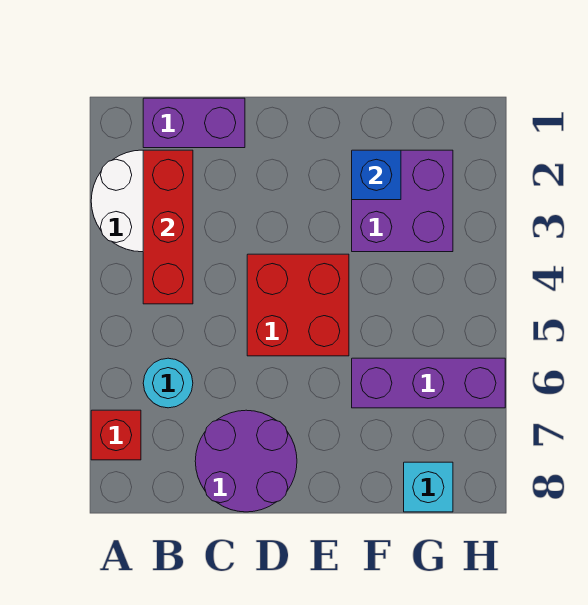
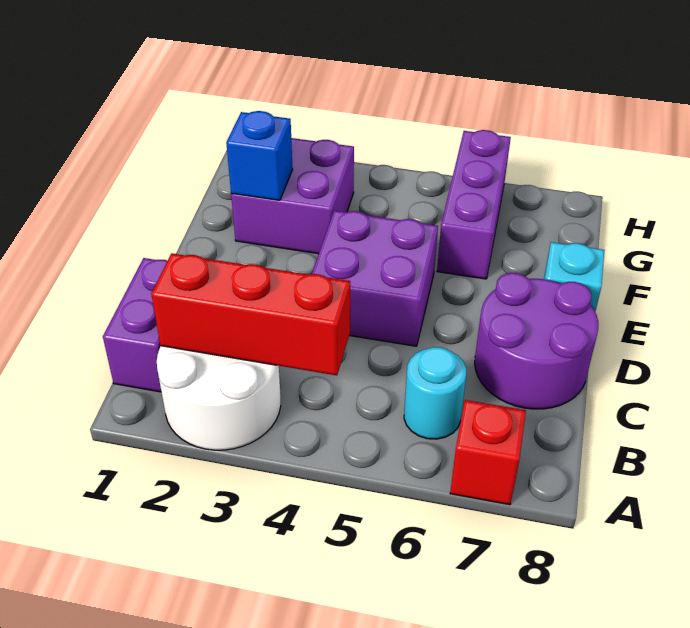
red 2x2 brick [247,254,349,356] -> purple 2x2 brick [312,211,438,346]
cyan 1x1 brick [404,462,453,512] -> cyan 1x1 brick moved to [544,242,604,311]

